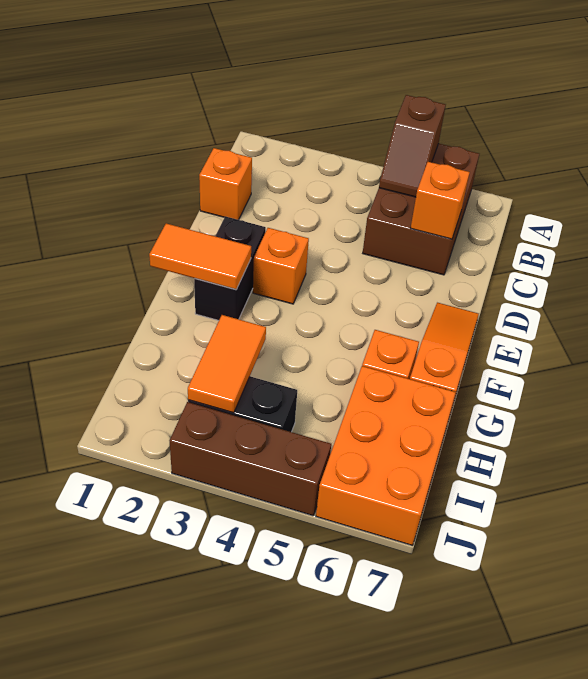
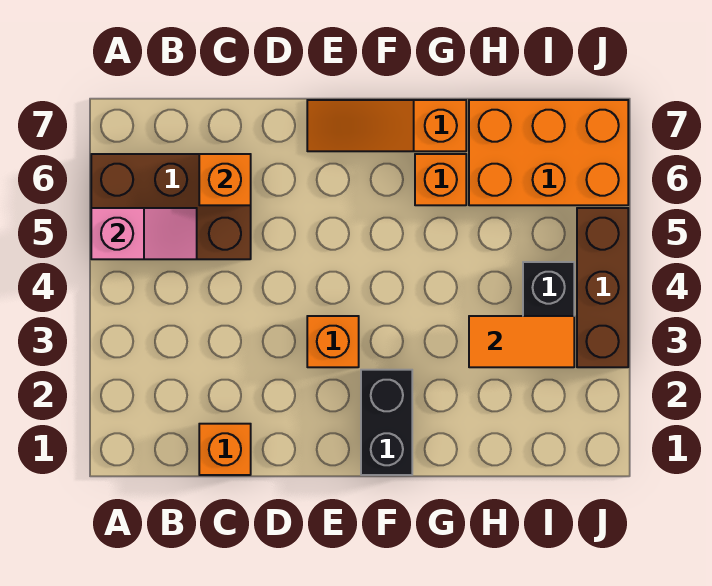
brown 1x2 slope [379,95,446,197] -> pink 1x2 slope [91,208,197,259]
black 1x2 brick [194,216,266,320] -> black 1x2 brick turned to [361,370,412,475]
orange 1x2 tile [149,223,251,290] -> none

